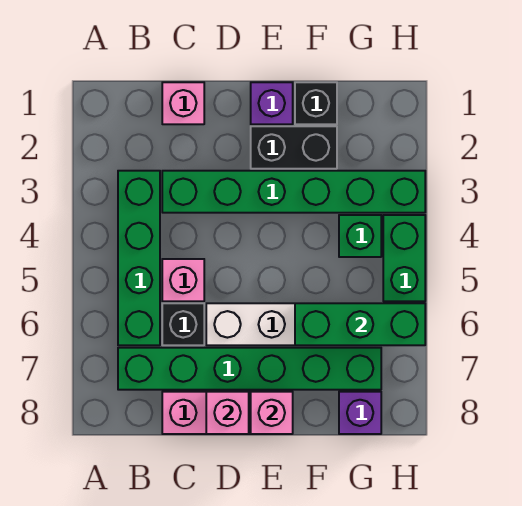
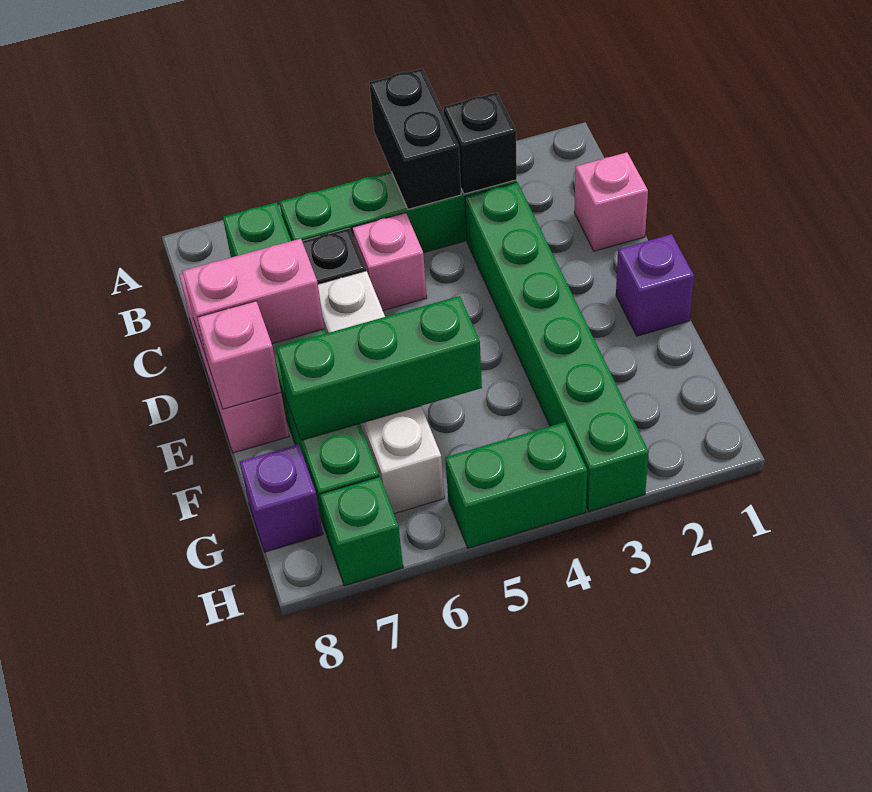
pink 1x1 brick [206,392,249,434] -> pink 1x2 brick [182,239,324,359]
black 1x2 brick [251,126,337,169] -> black 1x2 brick moved to [369,69,461,209]
black 1x1 brick [295,82,337,124] -> black 1x1 brick moved to [444,93,517,194]
green 1x3 brick [295,303,425,345] -> green 1x3 brick turned to [277,296,482,440]
green 1x1 brick [339,215,381,257] -> green 1x1 brick moved to [320,477,403,586]

